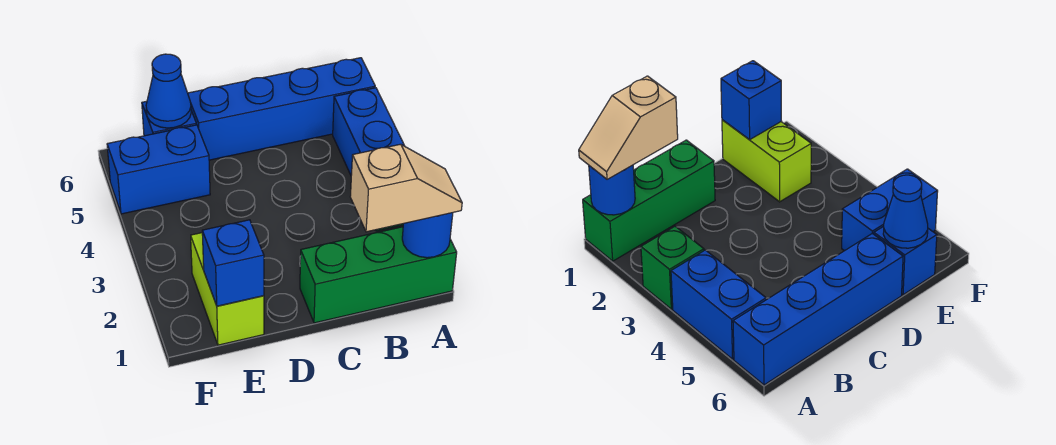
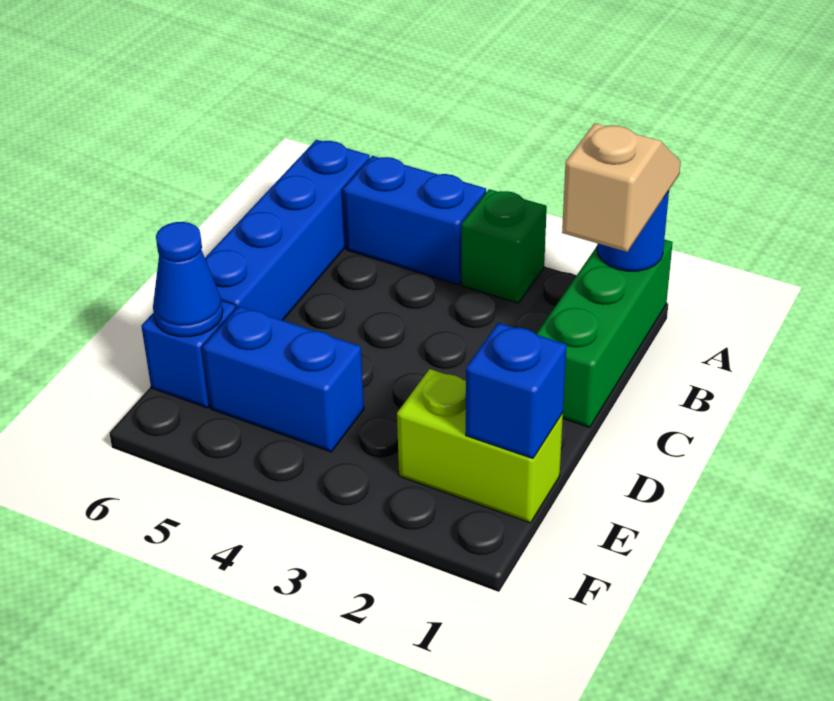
blue 1x2 brick [107,125,210,214] -> blue 1x2 brick turned to [203,306,364,452]

